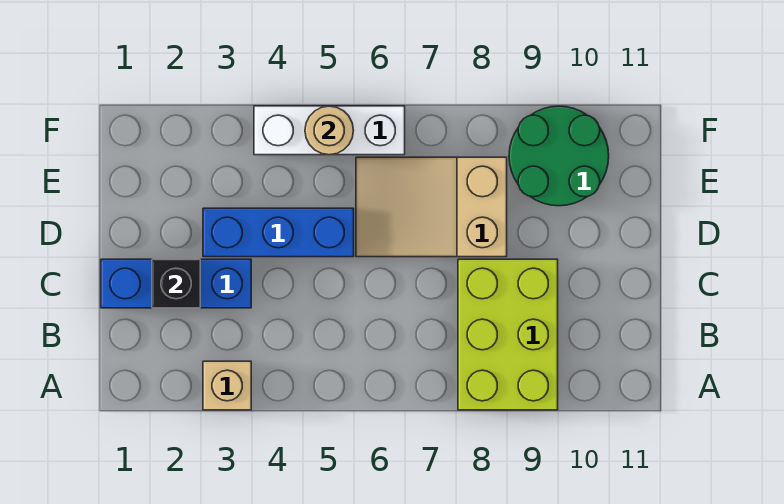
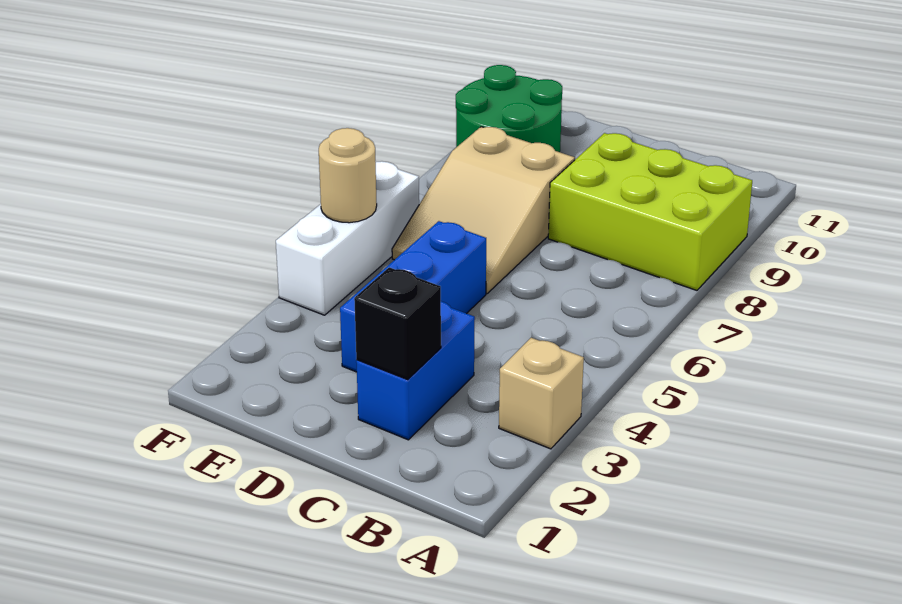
blue 1x3 brick [101,259,251,308] -> blue 1x2 brick [356,301,475,440]

